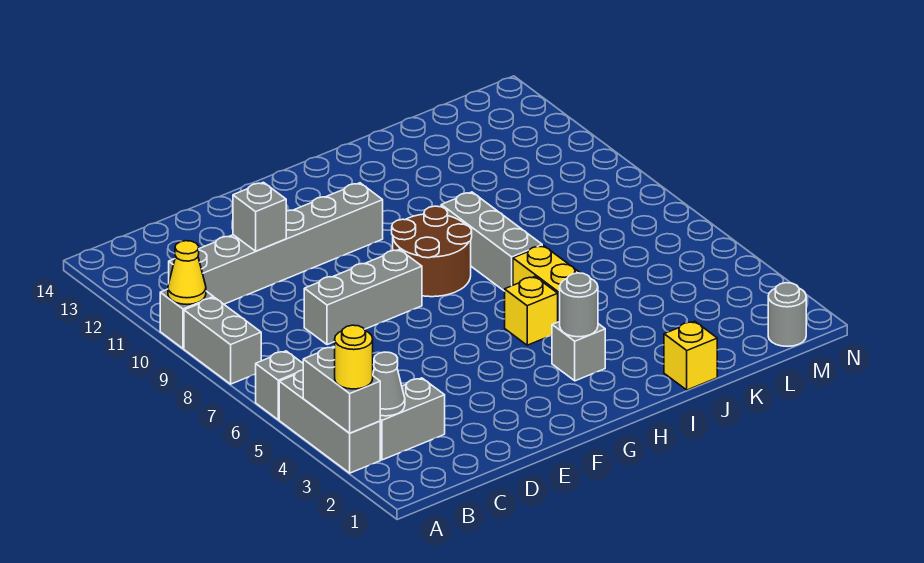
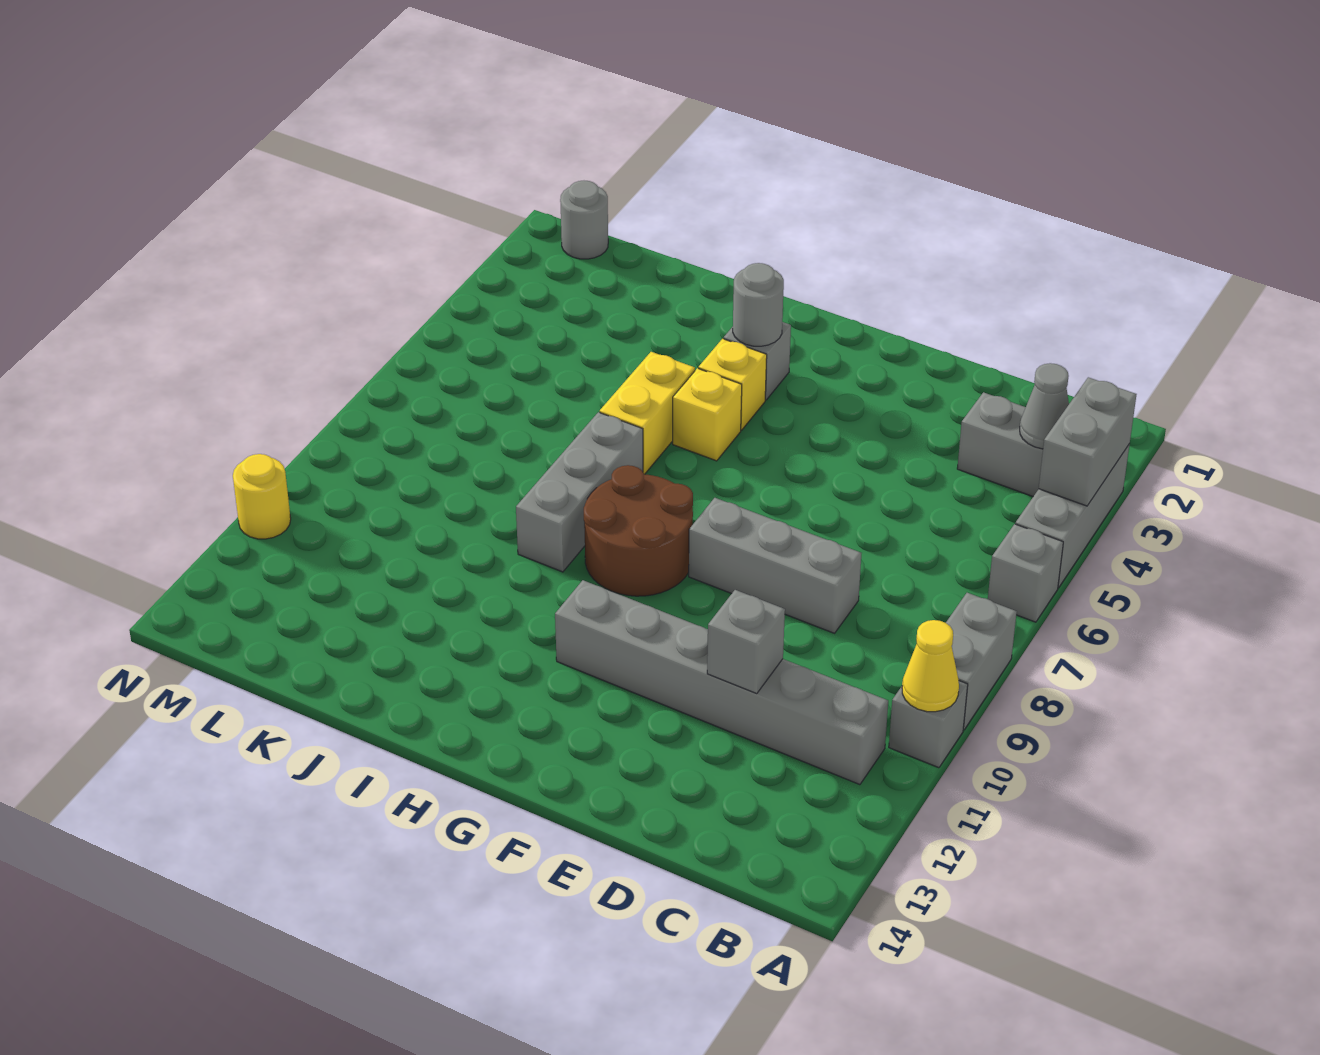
yellow 1x1 round brick [335,325,373,389] -> yellow 1x1 round brick moved to [233,454,291,539]
yellow 1x1 brick [664,321,717,390] -> yellow 1x1 brick moved to [698,339,767,430]

